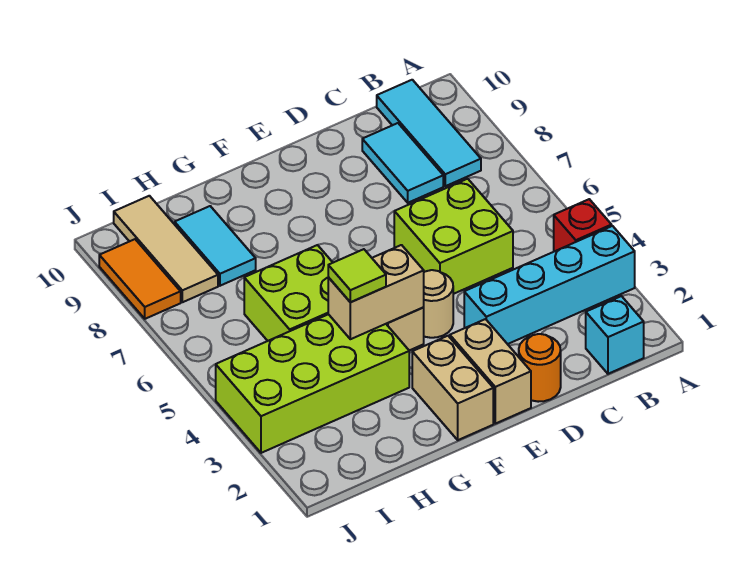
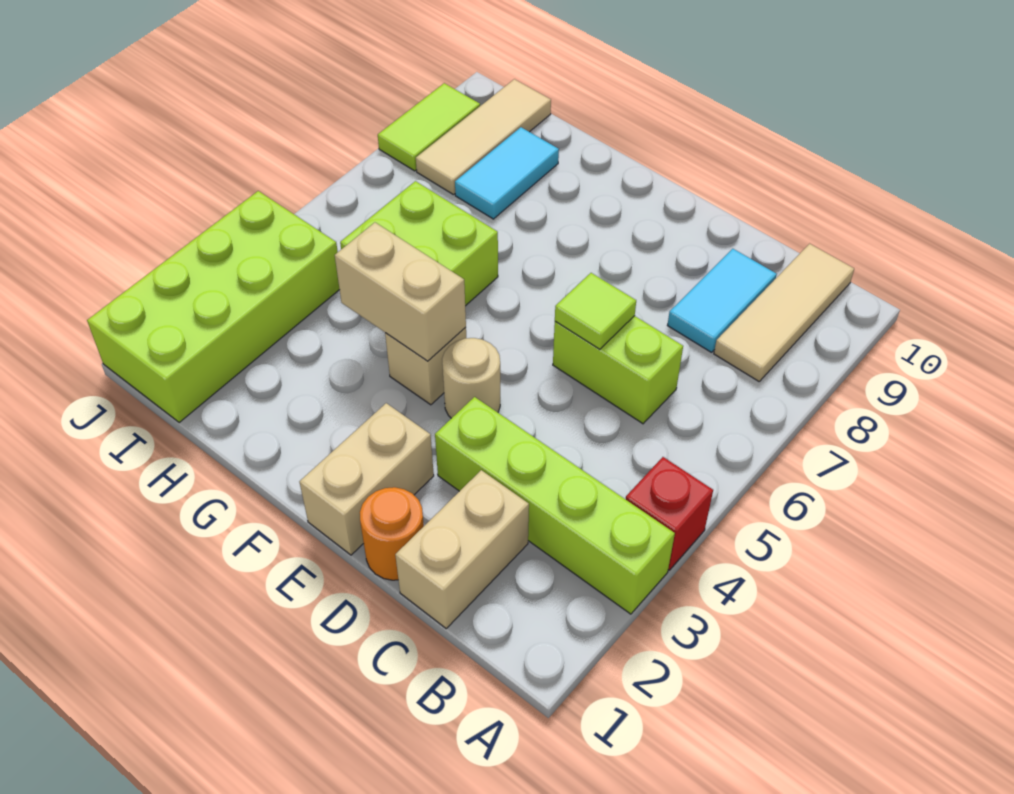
cyan 1x4 brick [464,226,635,344] -> lime 1x4 brick [435,397,675,614]
cyan 1x1 brick [586,296,644,374] -> none
cyan 1x3 tile [377,80,481,186] -> tan 1x3 tile [714,244,854,381]
lime 2x2 brick [394,179,513,294] -> lime 1x2 brick [553,316,683,424]
tan 1x2 brick [412,336,493,440] -> tan 1x2 brick moved to [395,470,529,628]
lime 2x4 brick [216,314,409,453] -> lime 2x4 brick turned to [87,191,340,423]
lime 1x1 tile [328,249,386,302] -> lime 1x1 tile moved to [555,273,636,349]
orange 1x2 tile [99,239,181,319] -> lime 1x2 tile [378,83,480,171]

